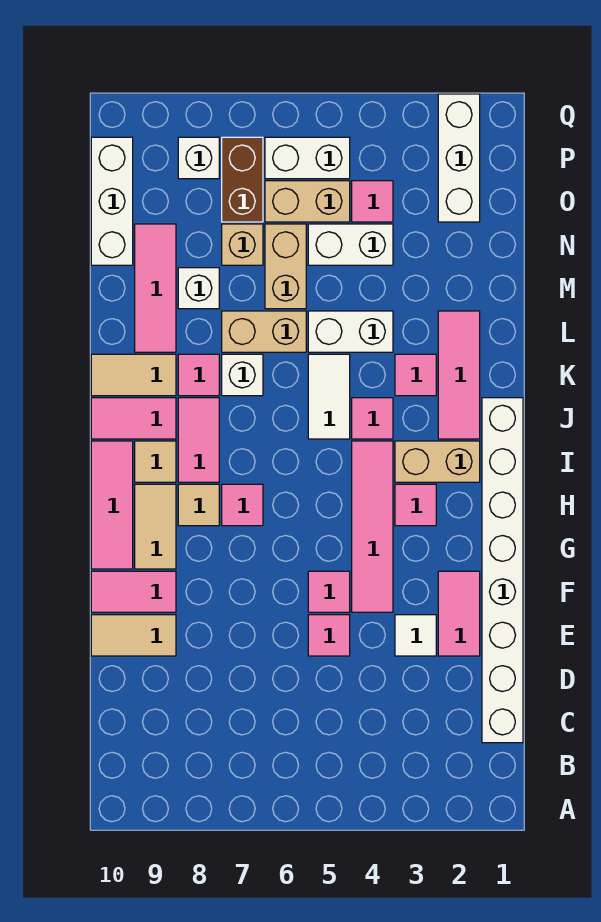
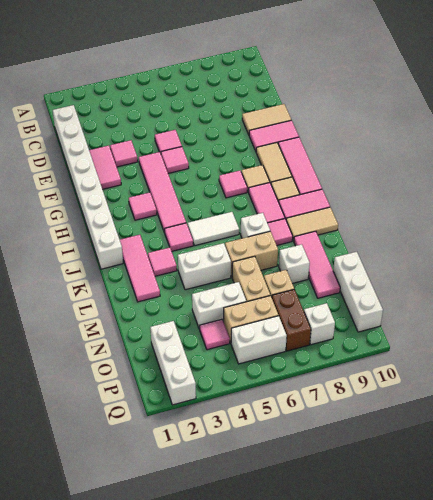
white 1x1 tile [395,615,436,656] -> pink 1x1 tile [110,140,138,167]
tan 1x2 brick [395,441,480,482] -> none
white 1x2 tile [308,354,350,439] -> white 1x2 tile turned to [188,212,239,246]

